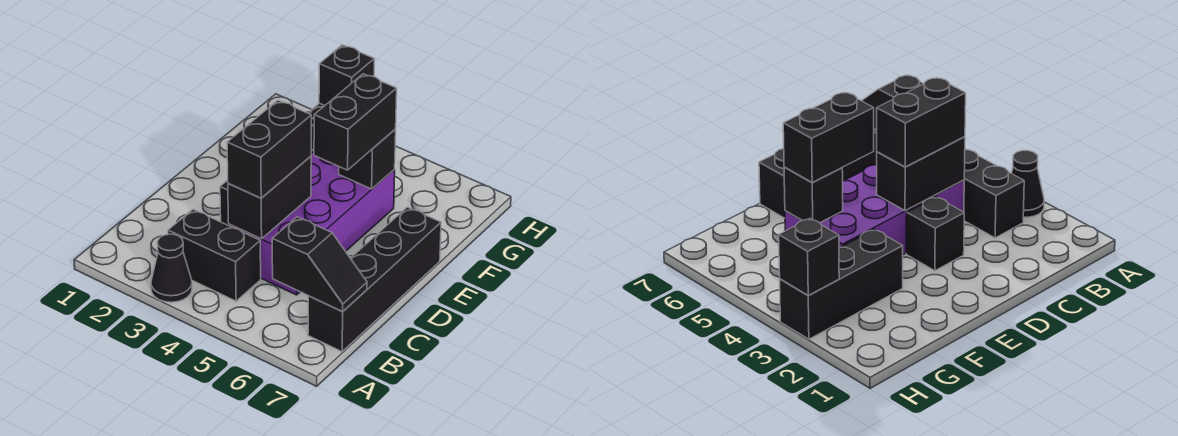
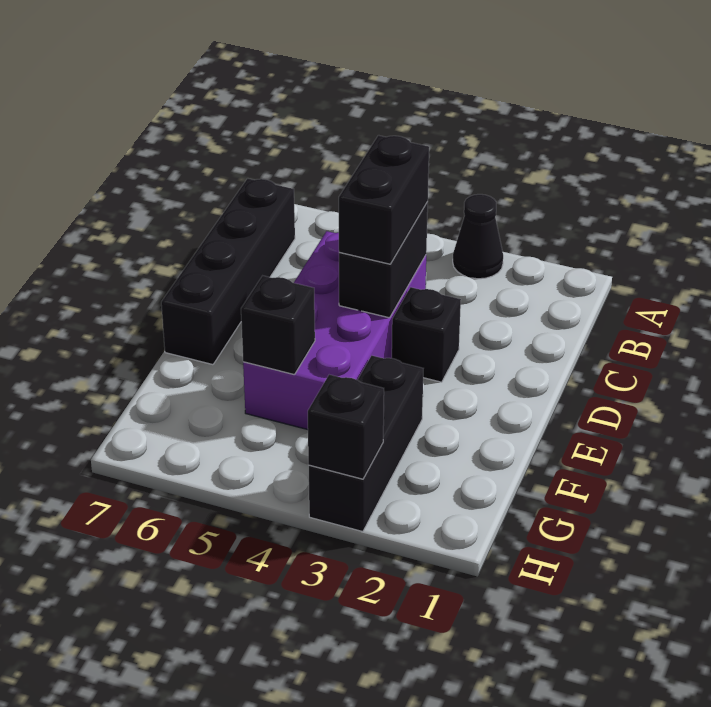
black 1x2 brick [168,209,261,301] -> none
black 1x2 slope [272,217,367,312] -> none
black 1x2 brick [314,74,397,170] -> none

